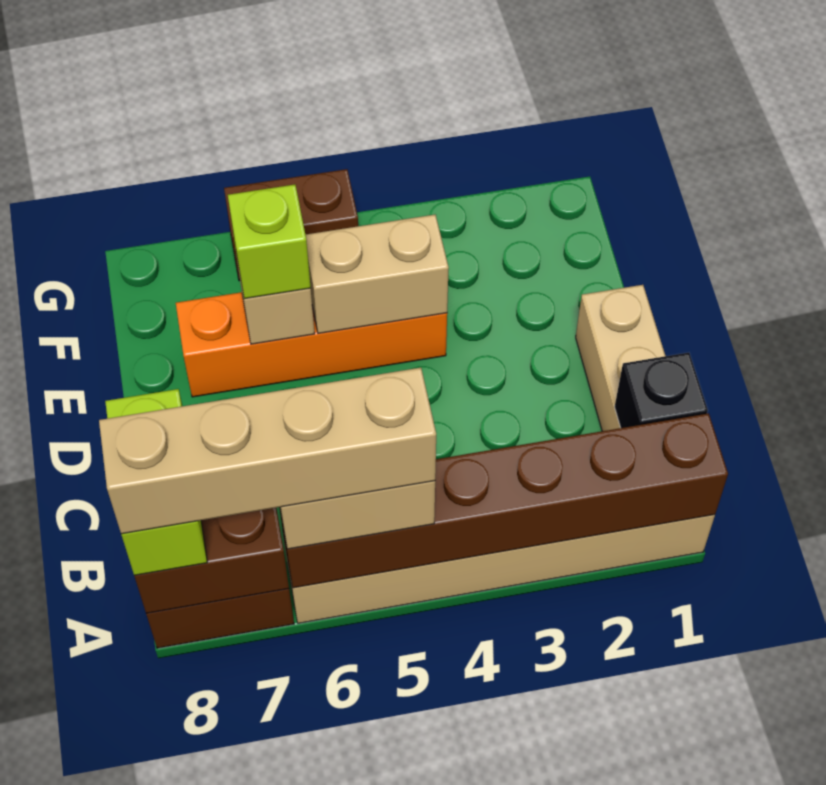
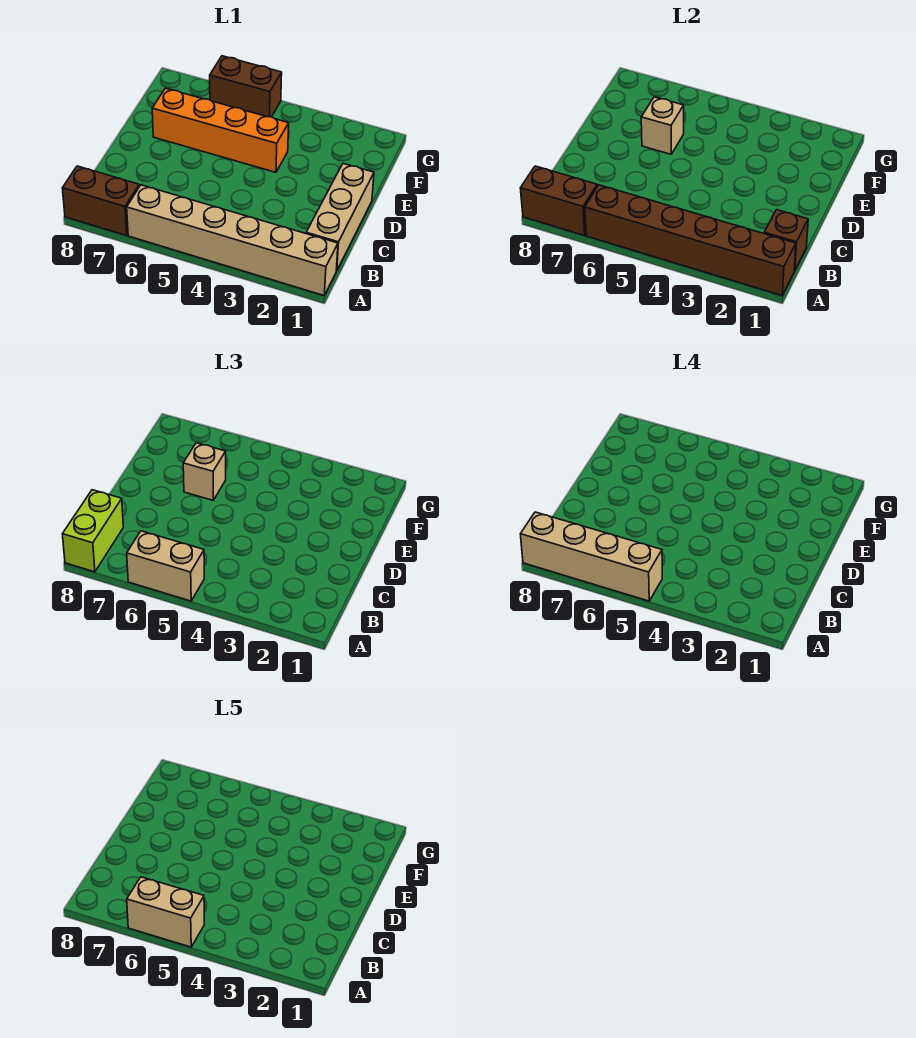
black 1x1 brick [615,353,708,428] -> brown 1x1 brick [764,210,808,271]
tan 1x2 brick [306,215,449,333] -> tan 1x2 brick moved to [127,877,204,947]
lime 1x1 brick [228,185,311,299] -> tan 1x1 brick [183,443,226,500]

